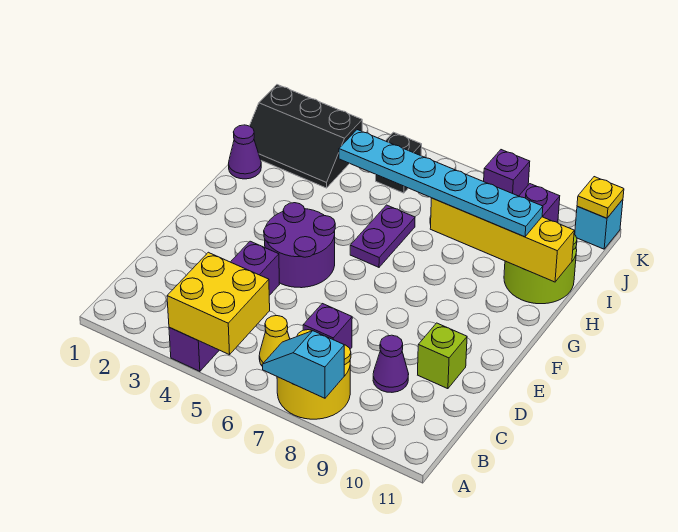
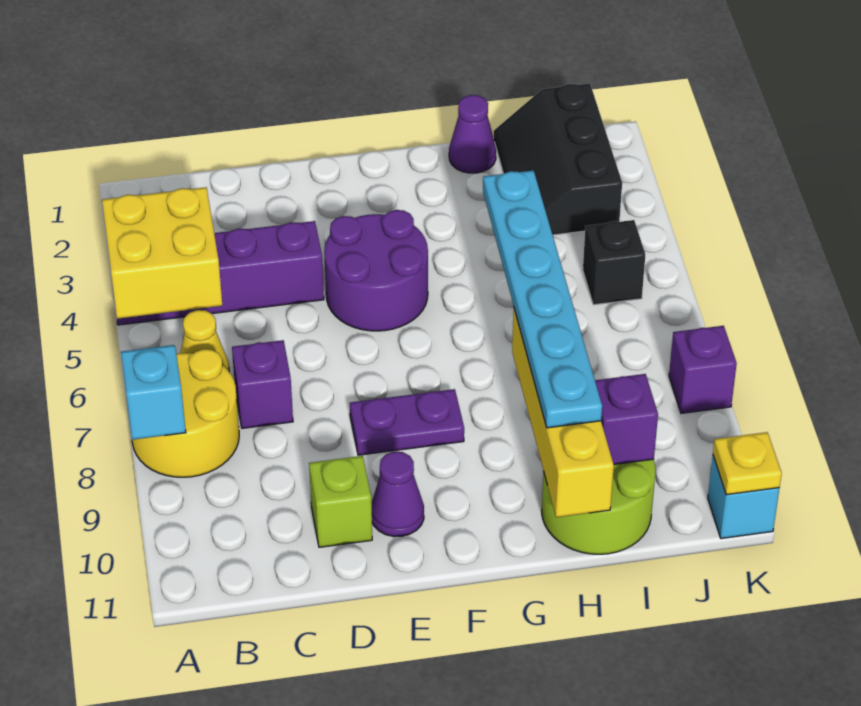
purple 1x1 cone [373,335,409,392] -> purple 1x1 cone moved to [371,452,424,537]
purple 1x2 plate [350,205,415,267] -> purple 1x2 plate moved to [350,389,464,455]

